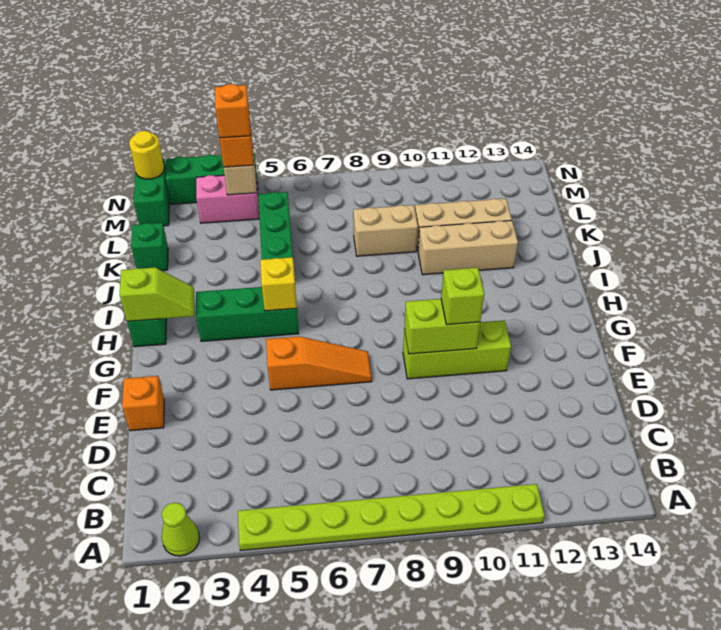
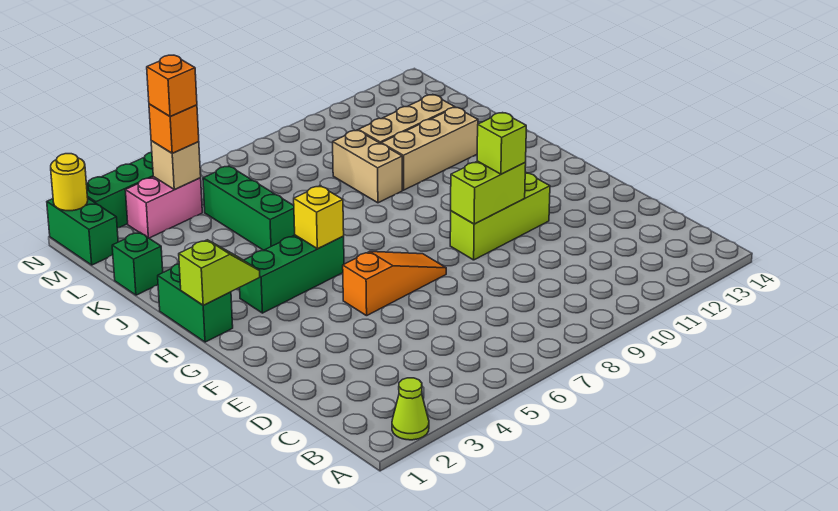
lime 1x8 plate [238,484,545,550] -> none
orange 1x1 brick [122,376,164,431] -> none
tan 1x2 brick [353,205,418,256] -> tan 1x2 brick turned to [333,130,402,203]

